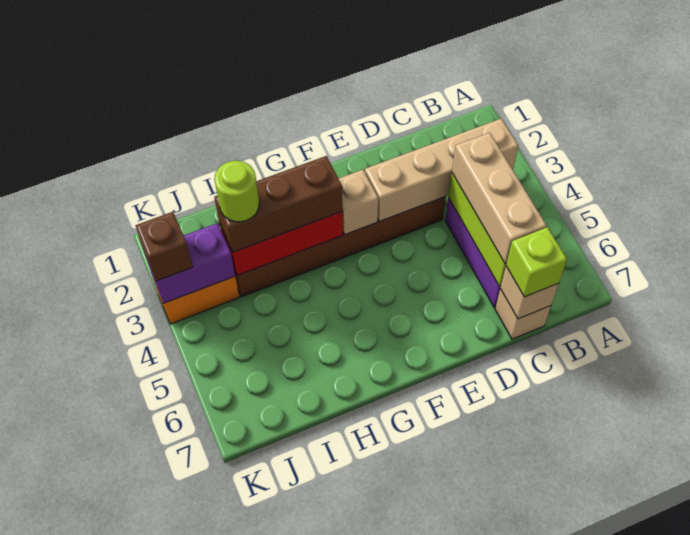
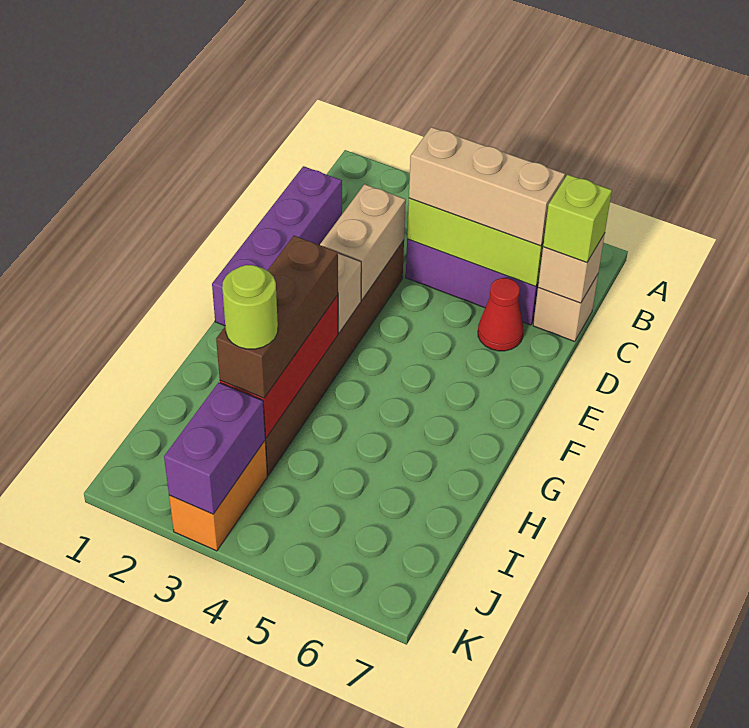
tan 1x4 brick [365,119,518,221] -> tan 1x2 brick [320,184,406,300]
none -> purple 1x4 brick [212,166,342,326]
none -> red 1x1 cone [478,278,524,351]
brown 1x1 brick [136,212,193,281] -> none

